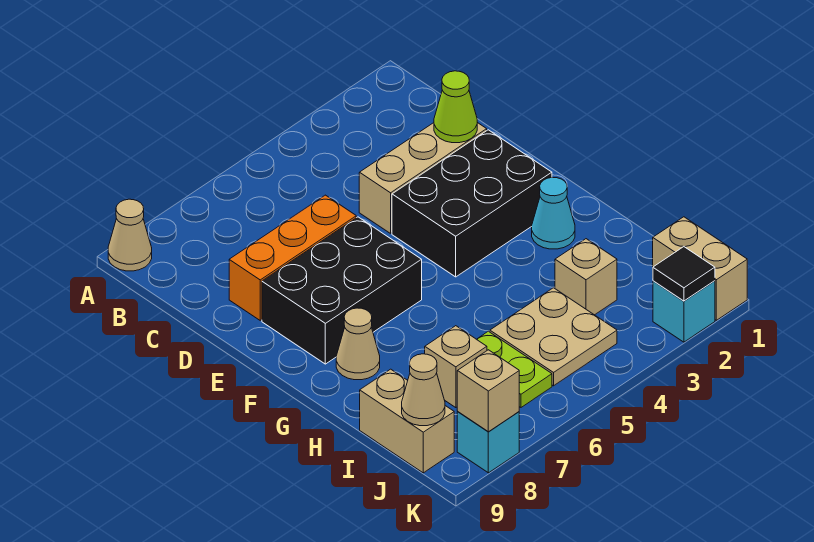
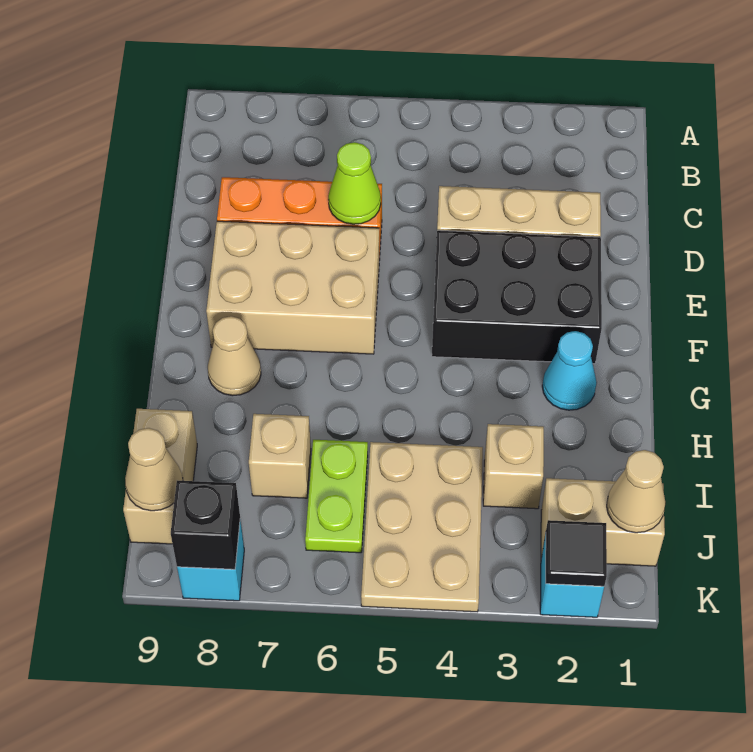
tan 1x1 cone [108,199,152,271] -> tan 1x1 cone moved to [607,450,666,533]
lime 1x1 cone [434,71,477,143] -> lime 1x1 cone moved to [328,142,381,224]
black 2x3 brick [262,217,422,364] -> tan 2x3 brick [206,221,379,354]
tan 2x2 plate [490,288,617,386] -> tan 2x3 plate [361,442,483,612]
tan 1x2 brick [653,217,747,320] -> tan 1x2 brick turned to [541,478,665,566]
tan 1x1 brick [457,350,519,432] -> black 1x1 brick [171,481,240,569]

